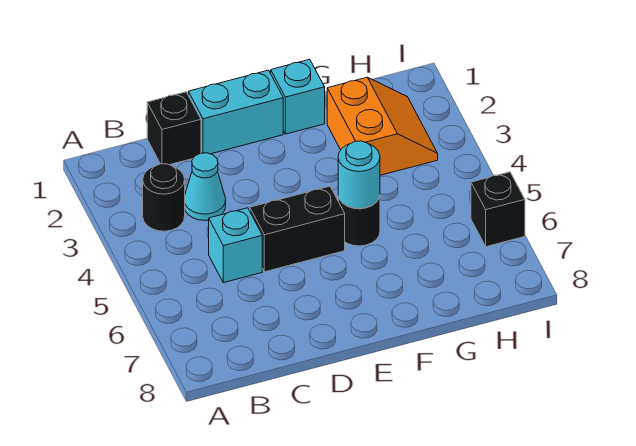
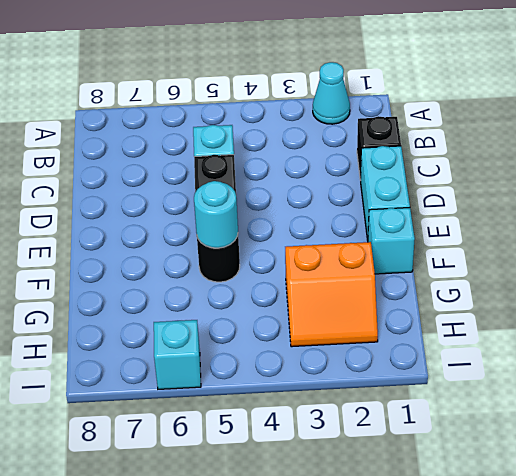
black 1x1 round brick [143,164,185,231] -> none
cyan 1x1 cone [185,153,226,220] -> cyan 1x1 cone moved to [313,62,350,124]
black 1x1 brick [471,172,525,247] -> cyan 1x1 brick [154,320,201,389]

